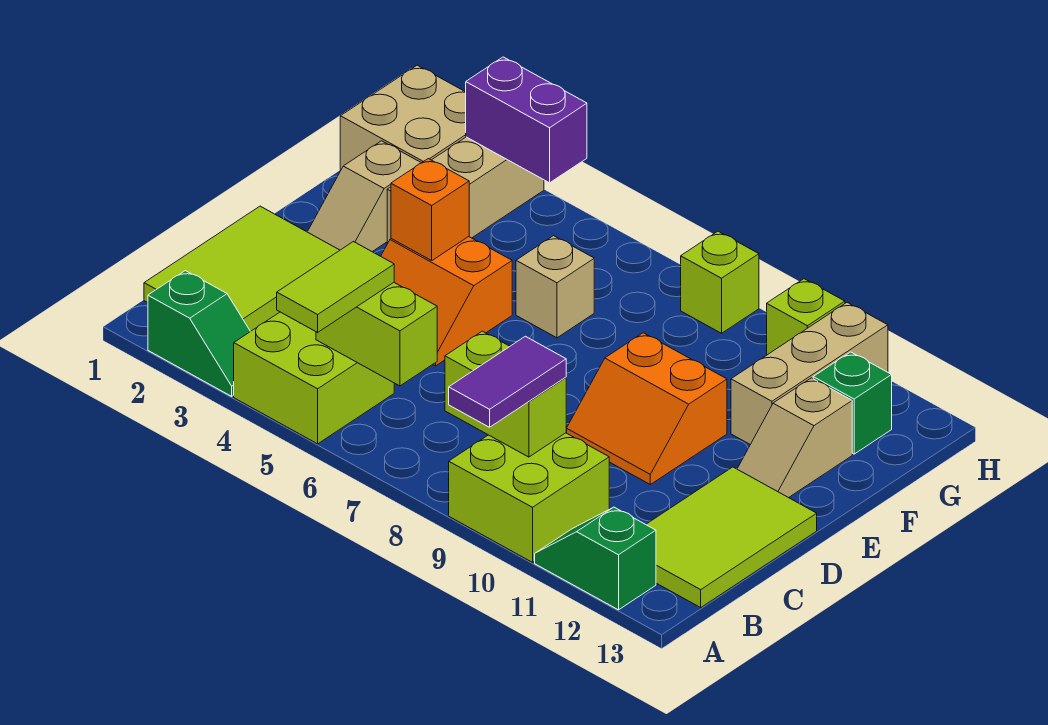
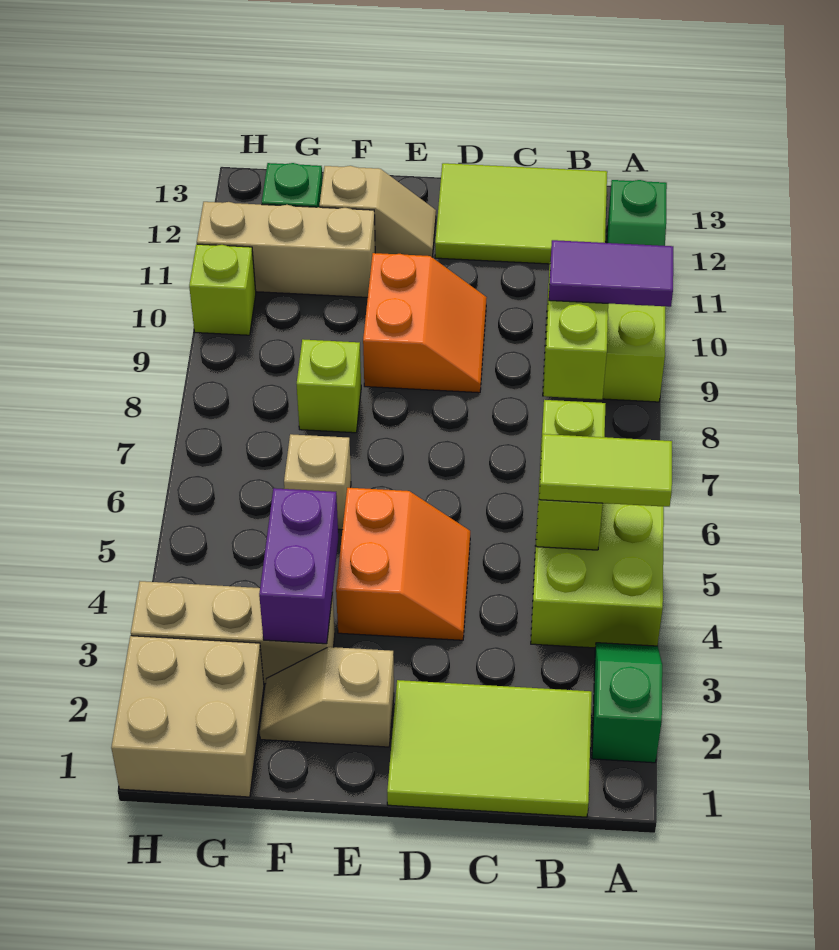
tan 1x2 slope [307,141,421,252] -> tan 1x2 slope turned to [260,647,394,747]
orange 1x1 brick [391,159,469,261] -> none
purple 1x2 brick [466,57,587,183] -> purple 1x2 brick moved to [259,488,338,644]
lime 1x1 brick [681,231,759,333] -> lime 1x1 brick moved to [297,339,361,433]

